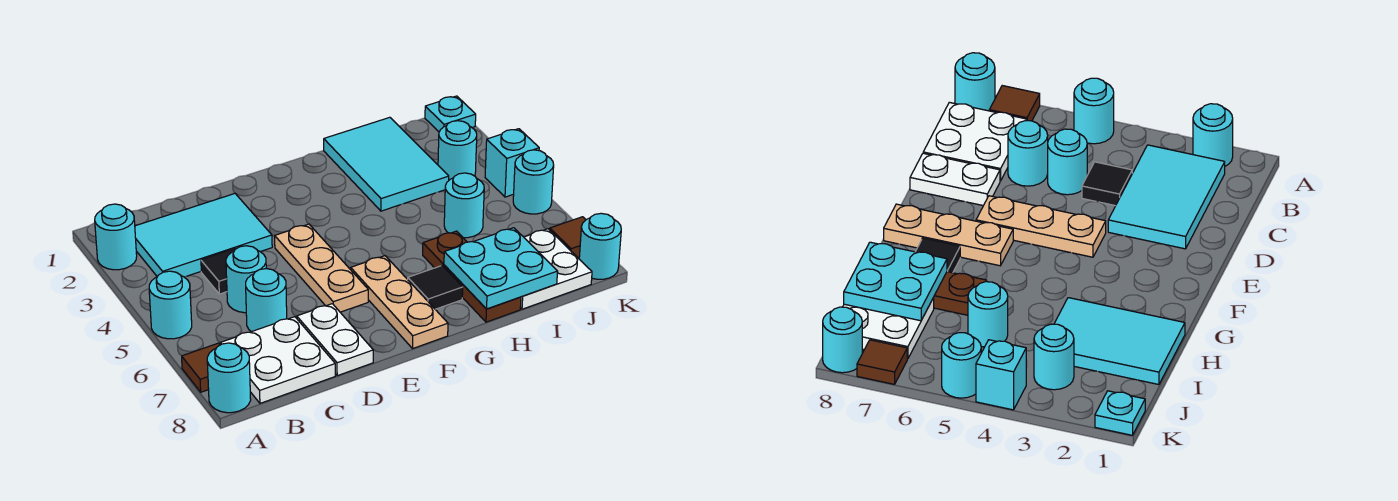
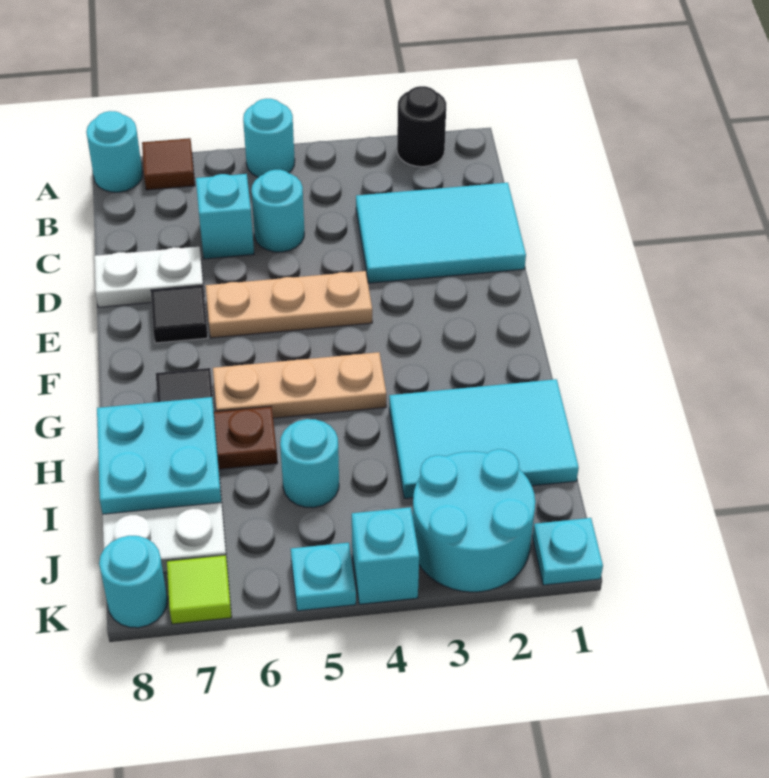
cyan 1x1 round brick [95,204,137,270] -> black 1x1 round brick [397,86,446,167]
cyan 2x3 tile [135,194,272,277] -> cyan 2x3 tile turned to [356,183,526,283]
white 2x2 plate [220,317,335,403] -> none
black 1x1 tile [201,248,236,294] -> black 1x1 tile moved to [151,285,208,343]
cyan 1x1 round brick [246,269,287,332] -> cyan 1x1 brick [196,174,254,259]
tan 1x3 plate [351,256,448,348] -> tan 1x3 plate moved to [213,352,386,418]
cyan 1x1 round brick [438,121,477,180] -> cyan 2x2 round brick [413,449,535,592]
cyan 1x1 round brick [513,150,554,214] -> cyan 1x1 plate [291,543,356,611]
brown 1x1 tile [550,217,586,258] -> lime 1x1 tile [167,555,232,624]

